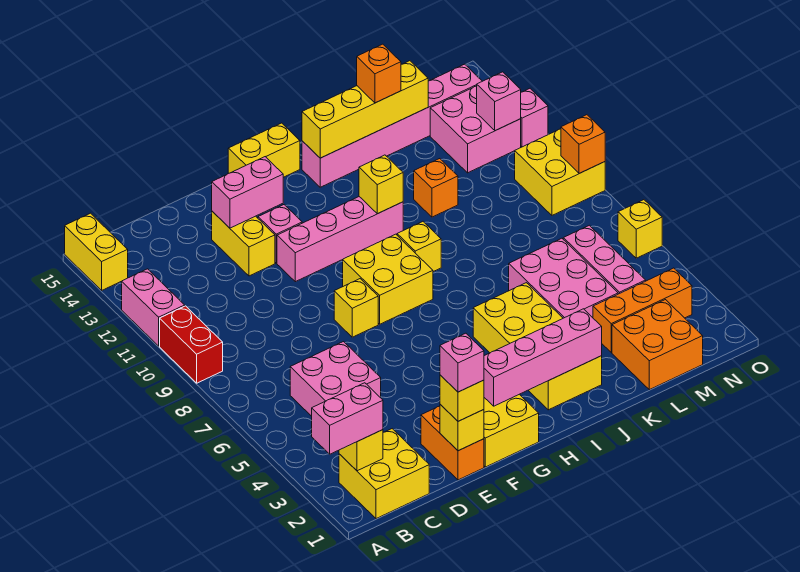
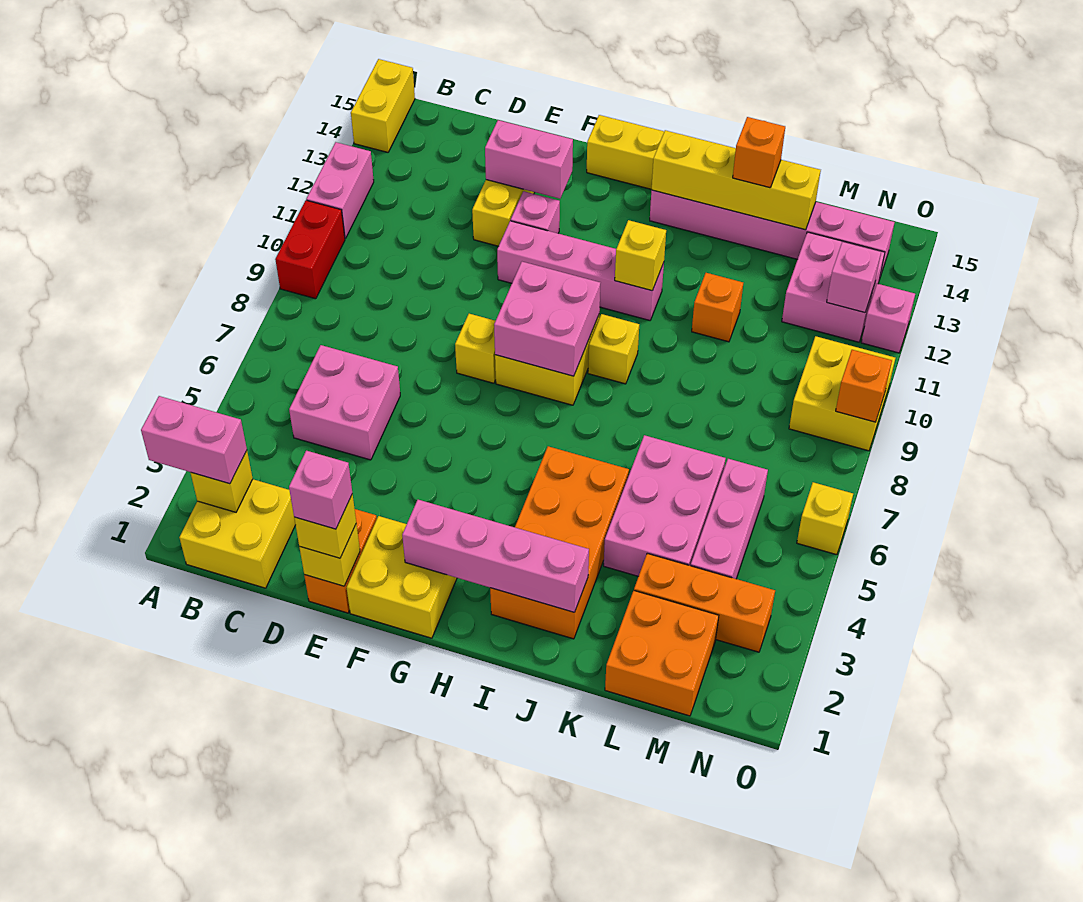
none -> pink 2x2 brick [494,262,600,376]
yellow 2x4 brick [473,283,602,410] -> orange 2x4 brick [490,446,629,639]

